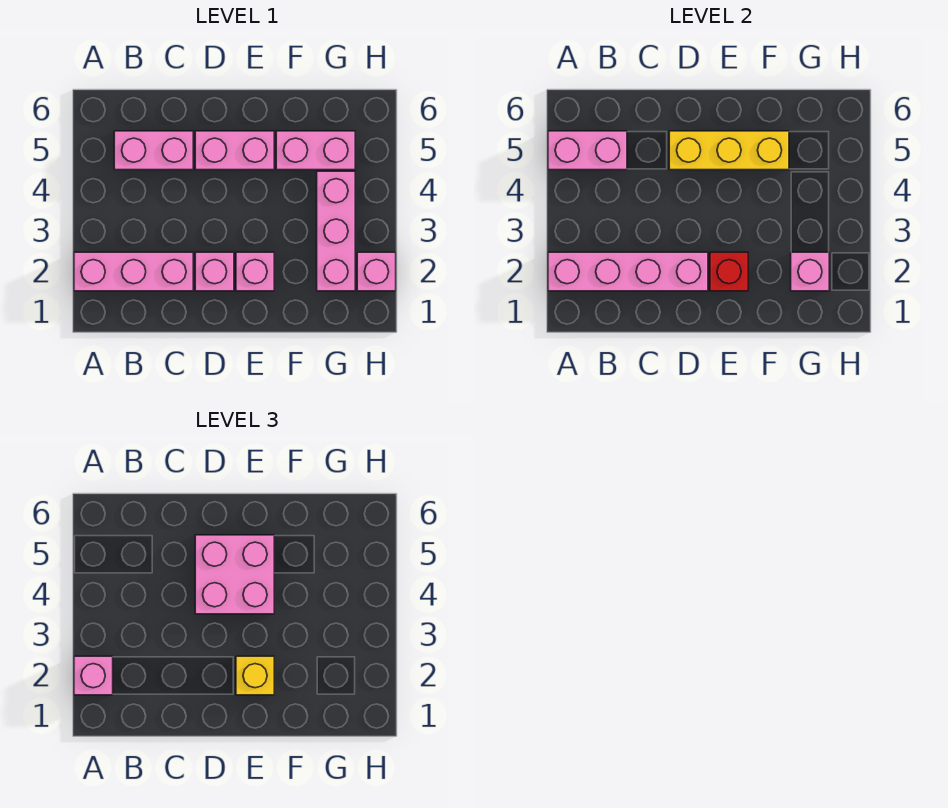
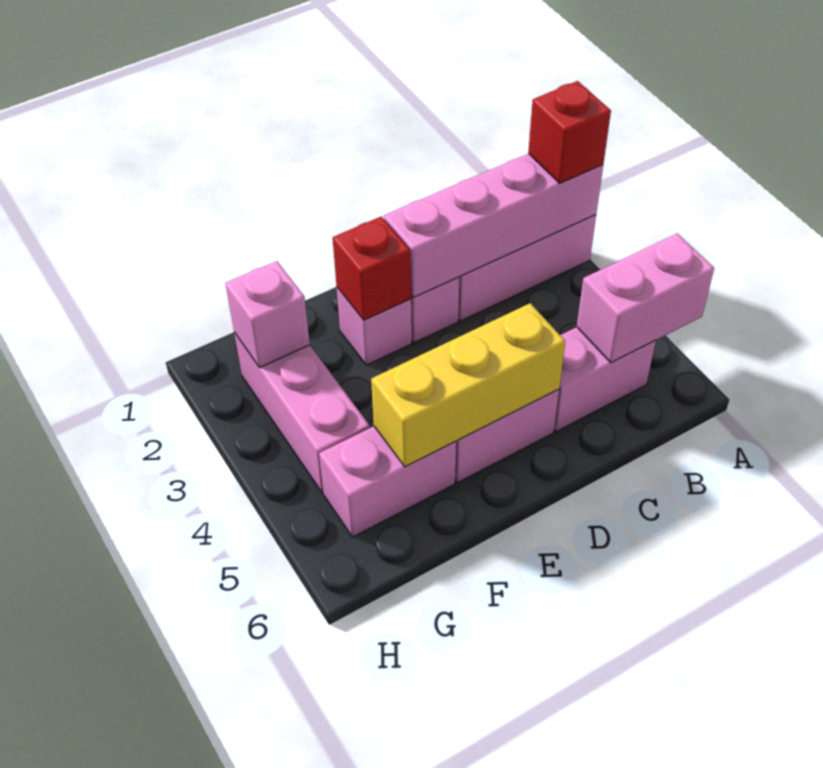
pink 1x1 brick [74,656,113,695] -> red 1x1 brick [528,81,611,183]
pink 2x2 brick [195,535,274,614] -> none
yellow 1x1 brick [236,656,274,695] -> none
pink 1x1 brick [357,252,396,291] -> none

